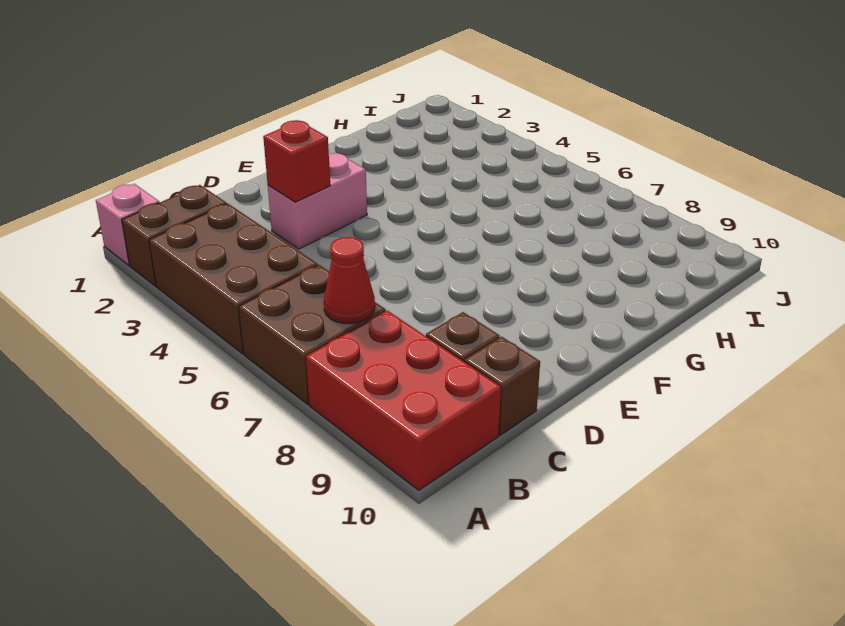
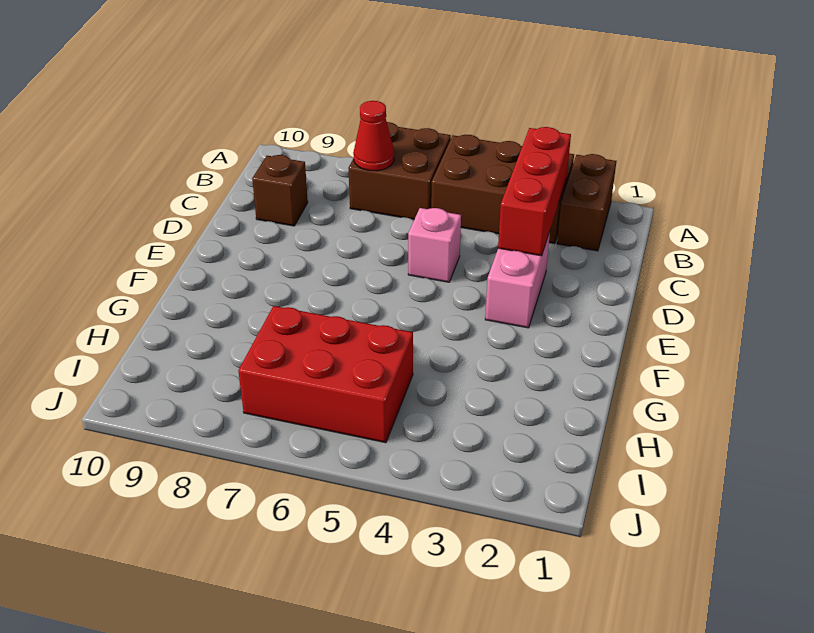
pink 1x1 brick [96,184,159,265] -> pink 1x1 brick moved to [408,208,461,282]
red 2x3 brick [306,310,501,490] -> red 2x3 brick moved to [238,306,413,443]
brown 1x1 brick [464,337,540,435] -> none
red 1x1 brick [263,120,330,202] -> red 1x3 brick [498,127,571,256]

